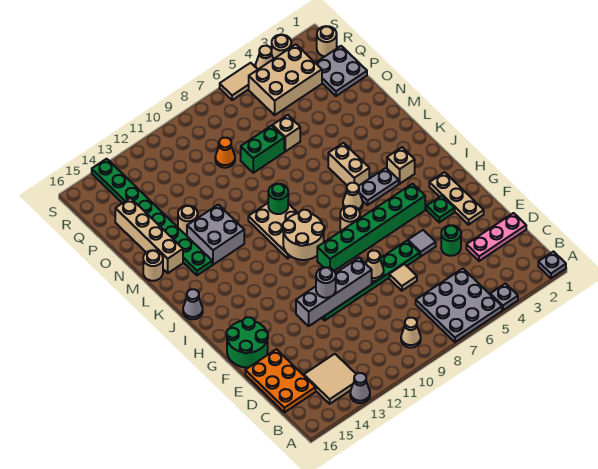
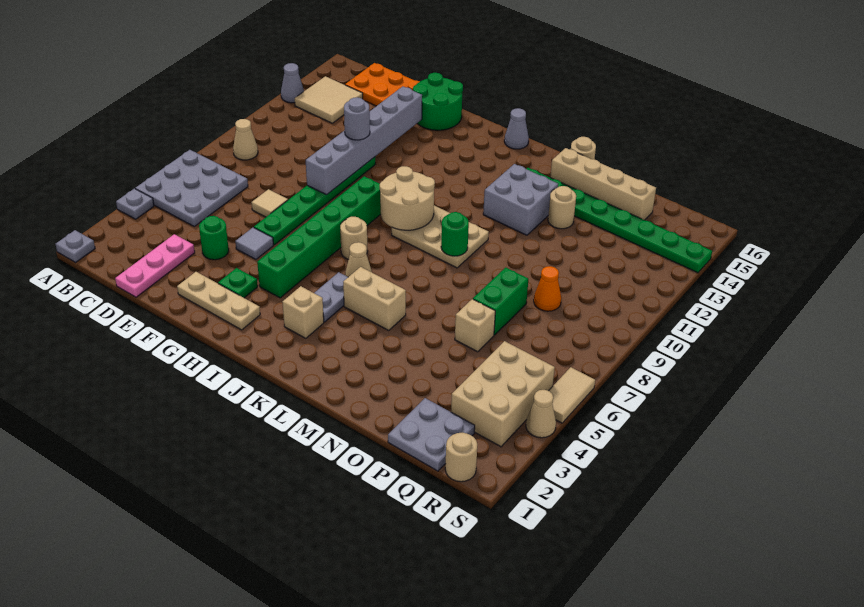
tan 1x1 cone [366,251,384,281] -> none
grey 1x4 brick [296,258,372,326] -> grey 1x6 brick [306,86,422,195]
tan 1x1 round brick [272,35,291,59] -> none

